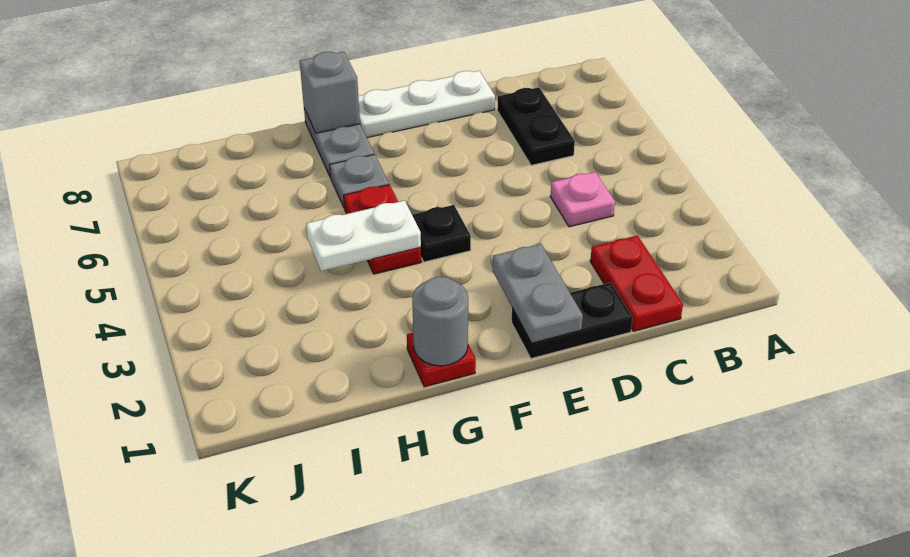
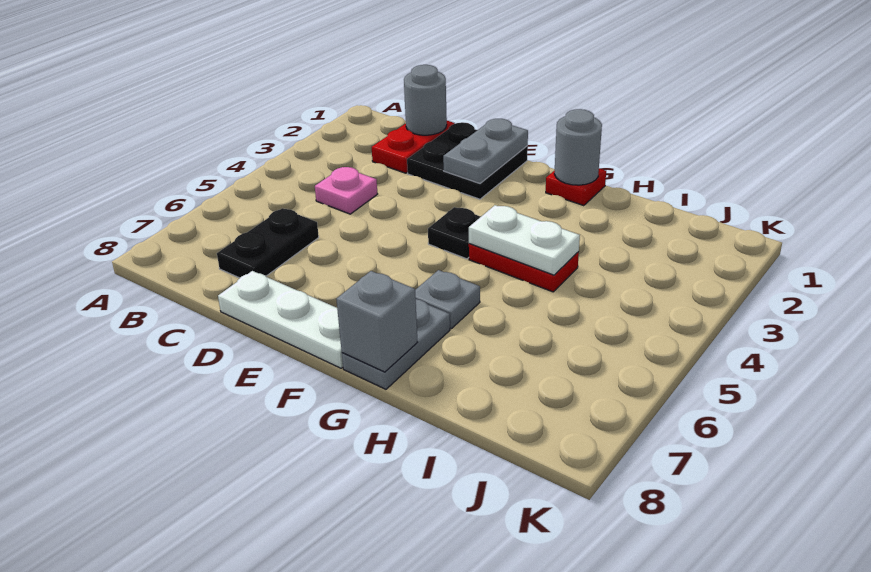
none -> grey 1x1 round brick [404,65,447,135]
black 1x2 plate [511,282,633,359] -> black 2x2 plate [407,123,528,199]
red 1x2 plate [344,185,421,274] -> red 1x2 plate turned to [469,244,579,292]

